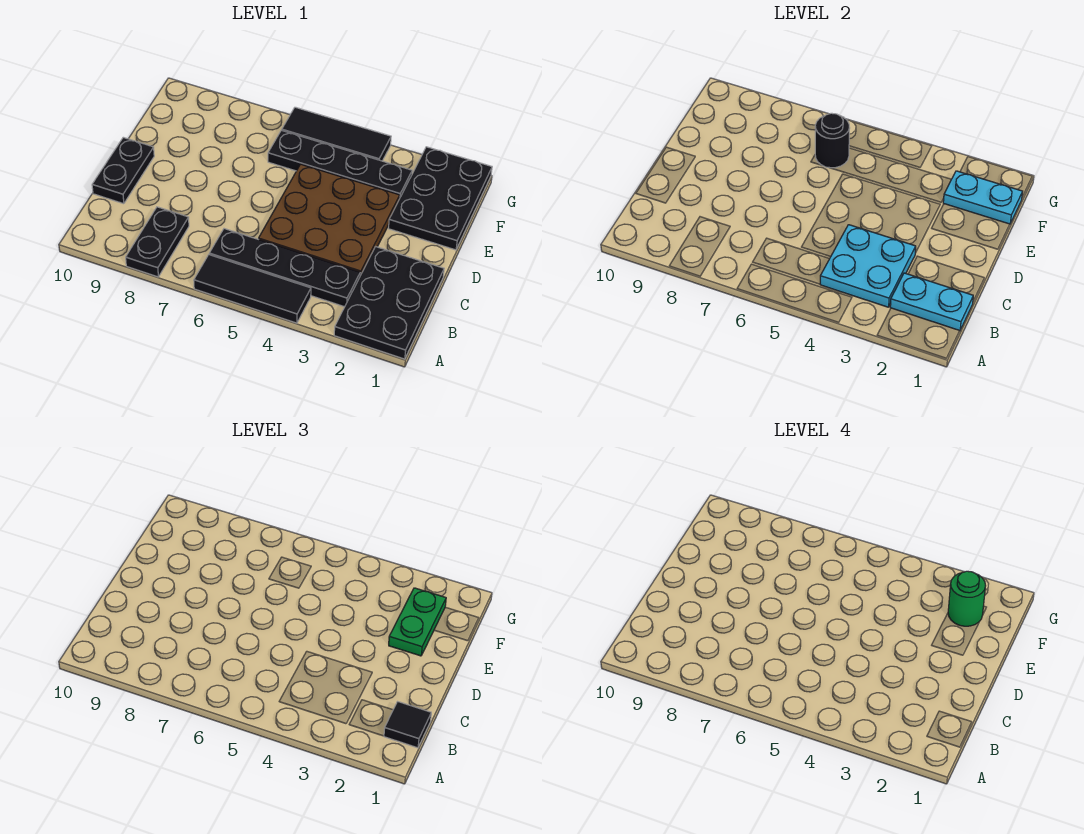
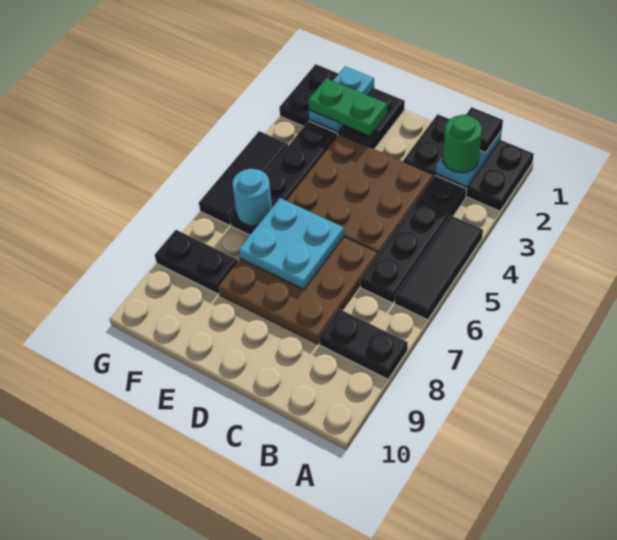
cyan 2x2 plate [820,225,916,307] -> cyan 2x2 plate moved to [239,198,344,289]
none -> brown 3x3 plate [218,237,378,344]
black 1x2 plate [92,137,154,204] -> black 1x2 plate moved to [155,230,238,294]
green 1x1 round brick [948,571,986,626] -> green 1x1 round brick moved to [443,115,482,173]
black 1x1 round brick [815,113,850,168] -> cyan 1x1 round brick [232,169,272,226]

